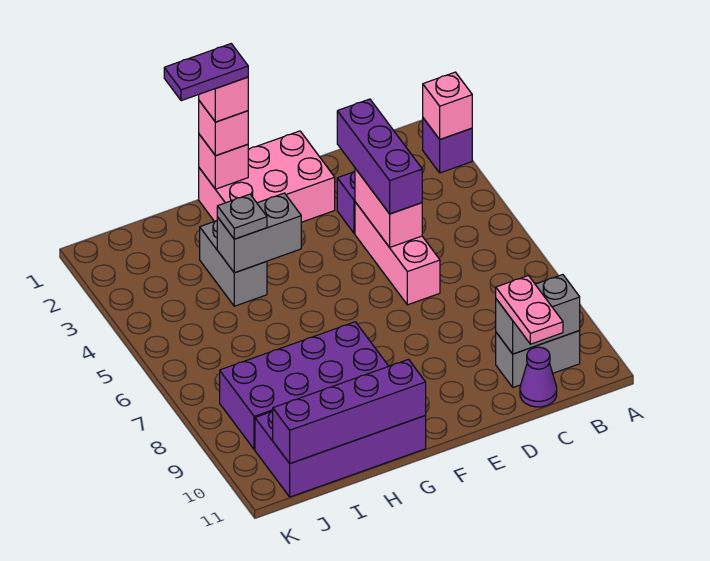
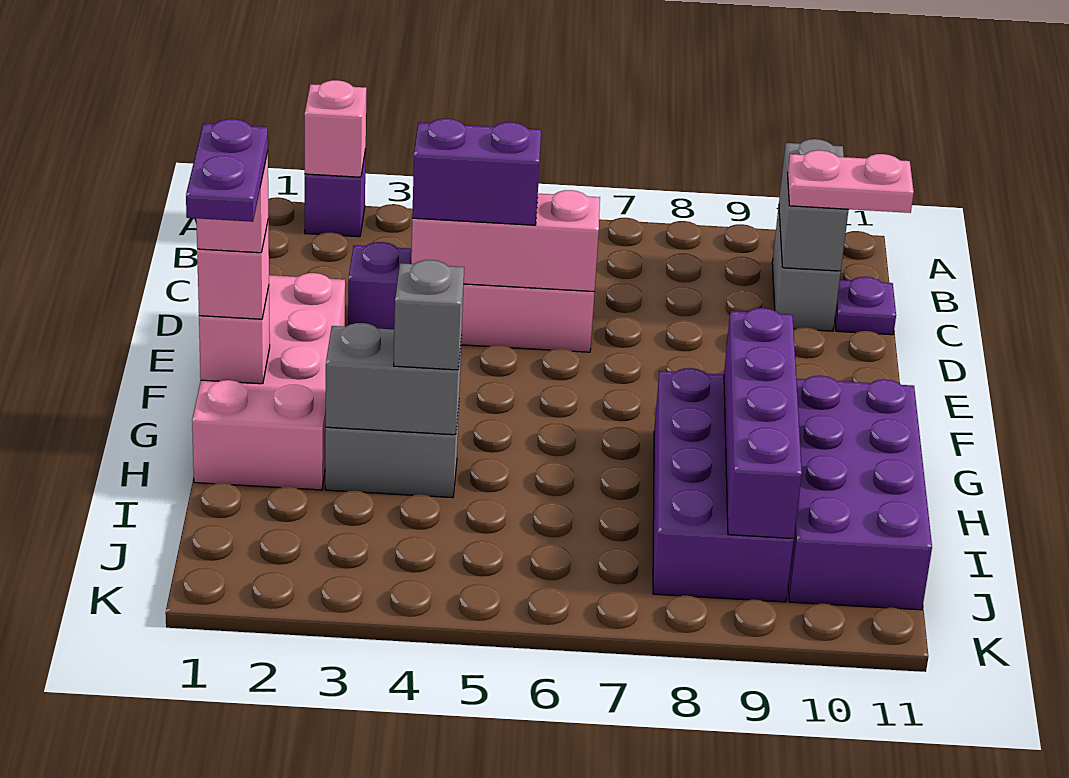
purple 1x1 cone [520,347,557,407] -> purple 1x1 plate [835,277,896,335]
purple 1x3 brick [337,99,422,214] -> purple 1x2 brick [412,118,541,225]
pink 1x2 brick [355,168,422,247] -> pink 1x3 brick [411,190,600,292]
pink 2x3 brick [199,131,335,222] -> pink 2x4 brick [192,273,345,490]
grey 1x2 brick [217,193,301,273] -> grey 1x2 brick turned to [326,323,462,435]
purple 1x4 brick [273,360,426,463] -> purple 1x4 brick moved to [724,308,802,538]
grey 1x1 plate [217,194,267,239] -> grey 1x1 brick [394,260,464,370]

